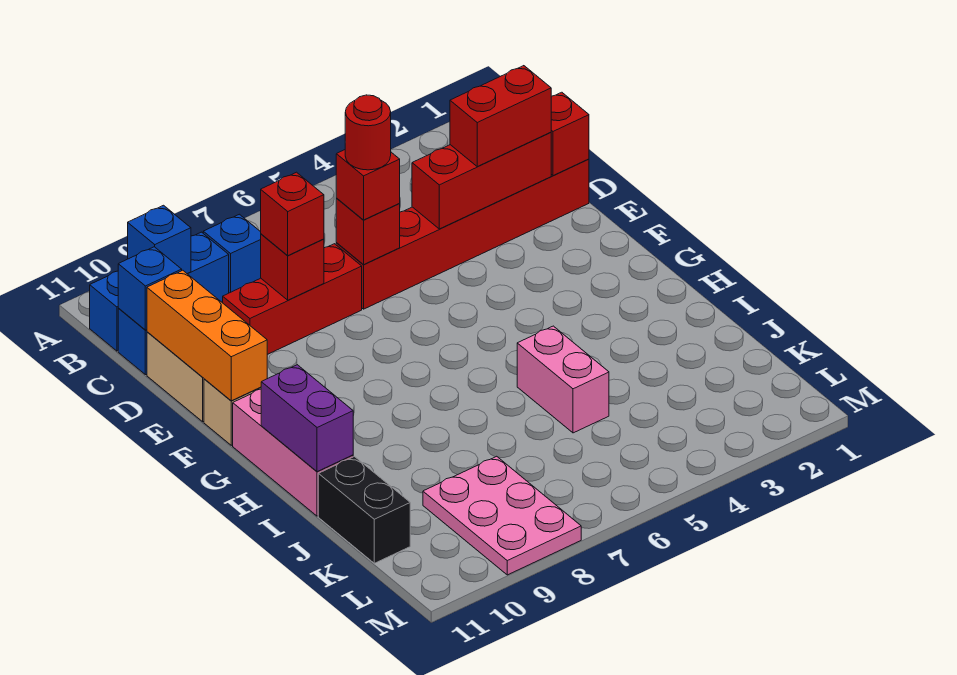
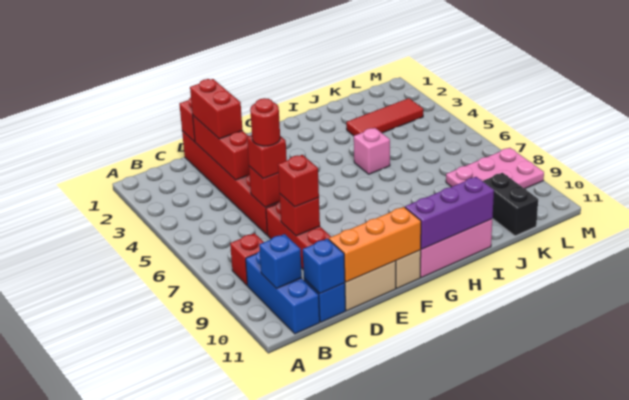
blue 1x1 brick [203,214,261,293] -> red 1x1 brick [230,233,264,285]
purple 1x2 brick [261,365,353,472] -> purple 1x3 brick [405,177,494,249]
pink 1x2 brick [517,326,609,433] -> pink 1x1 brick [354,128,390,174]
none -> red 1x3 tile [346,98,423,136]
black 1x2 brick [318,457,410,563] -> black 1x2 brick turned to [483,173,538,236]

